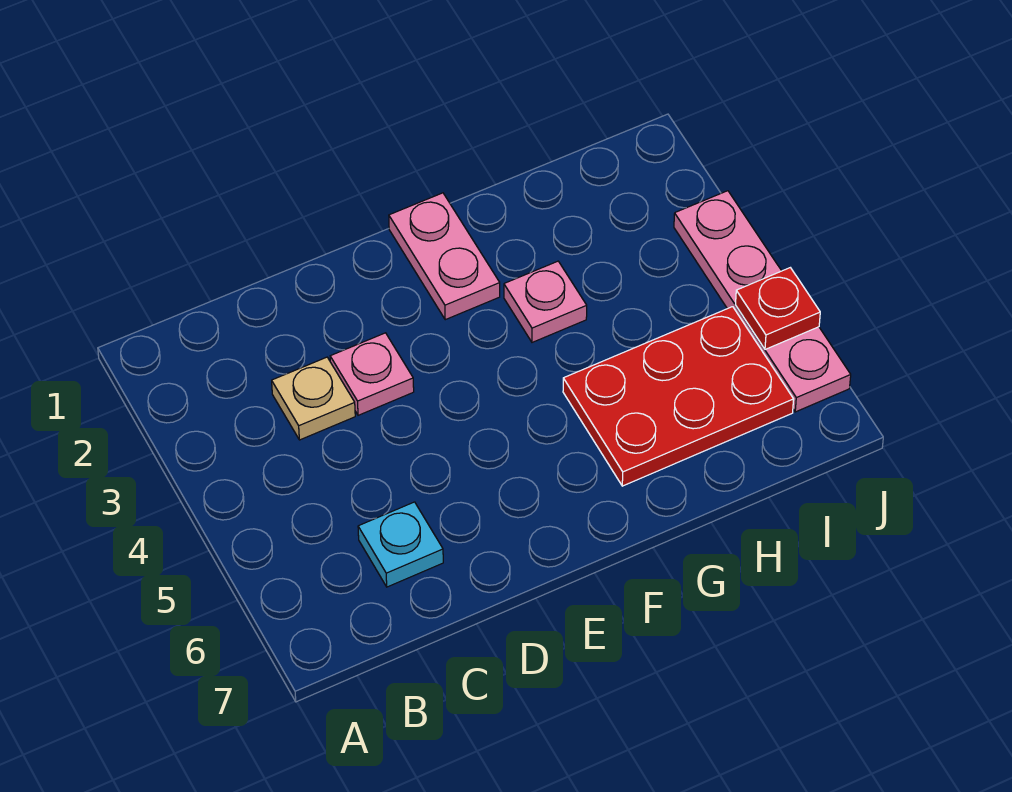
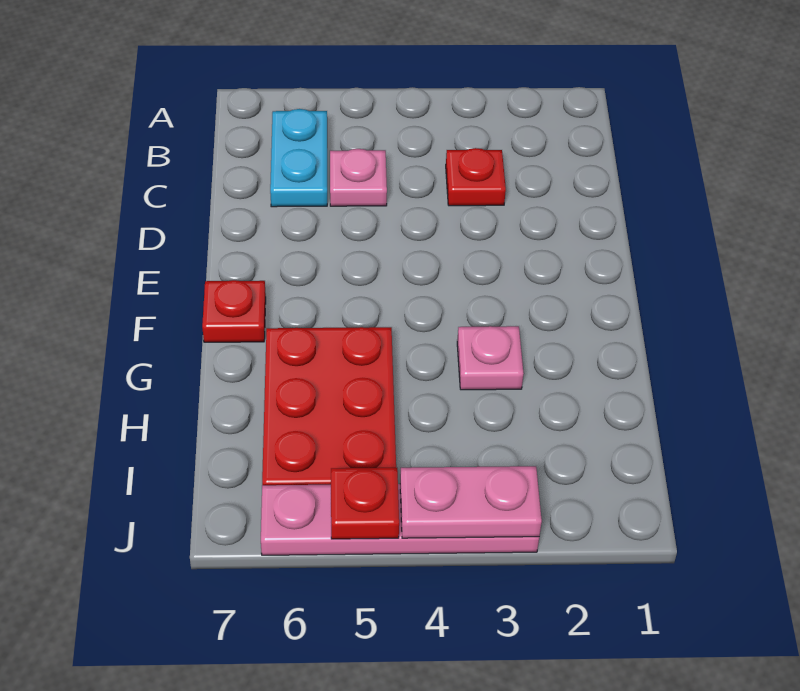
tan 1x1 plate [272,357,355,440] -> red 1x1 plate [446,148,506,206]
cyan 1x1 plate [358,502,443,587] -> cyan 1x2 plate [270,109,327,207]
pink 1x1 plate [330,333,414,415] -> pink 1x1 plate moved to [330,149,387,206]
pink 1x2 plate [389,193,500,320] -> pink 1x2 plate moved to [400,466,542,538]
none -> red 1x1 plate [202,280,266,342]

